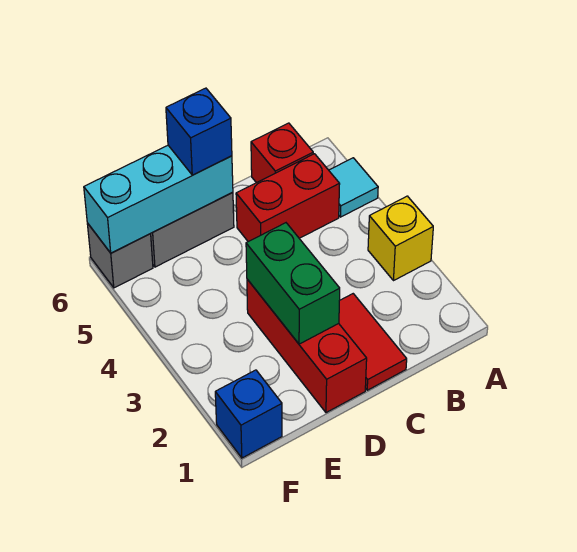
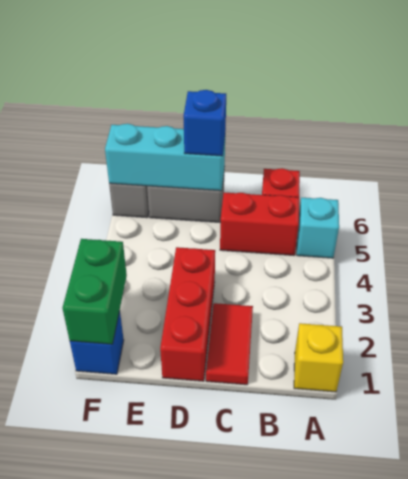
yellow 1x1 brick [368,196,433,281] -> yellow 1x1 brick moved to [294,323,343,392]
cyan 1x1 tile [329,158,378,217] -> cyan 1x1 brick [297,198,339,258]
green 1x2 brick [246,223,340,344] -> green 1x2 brick moved to [62,239,127,344]

